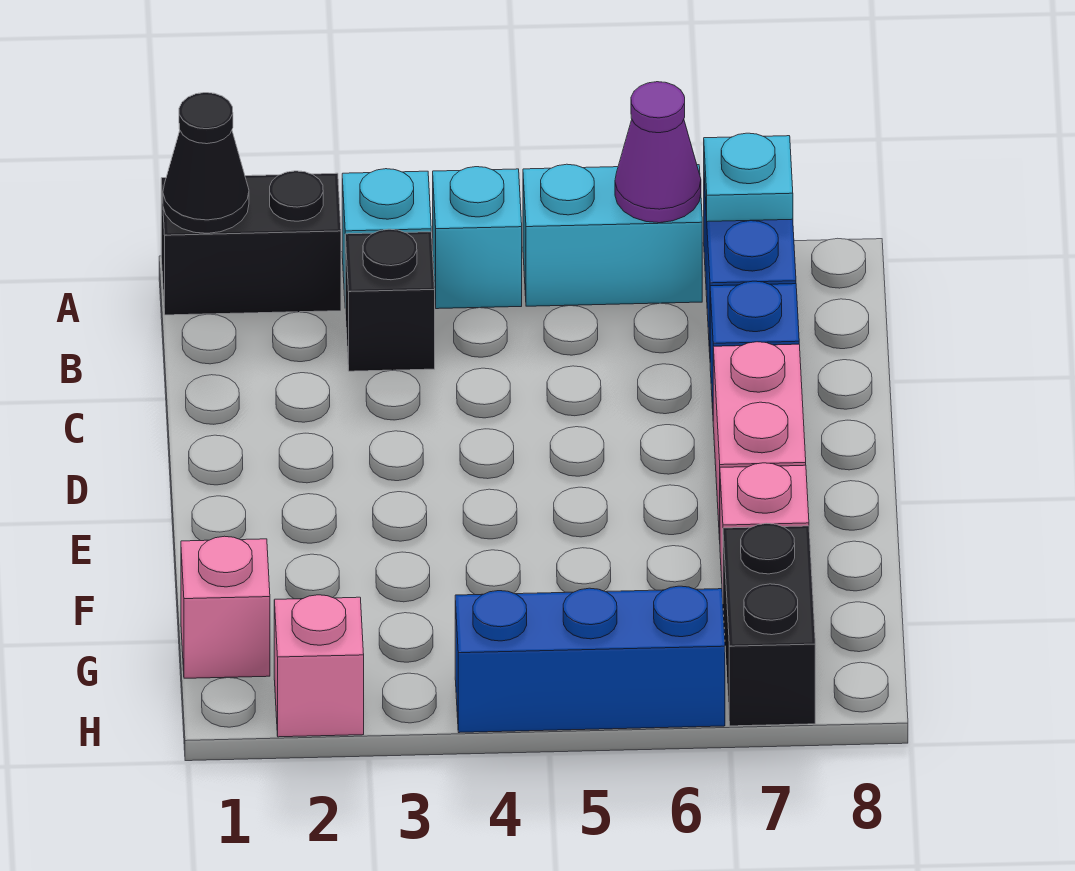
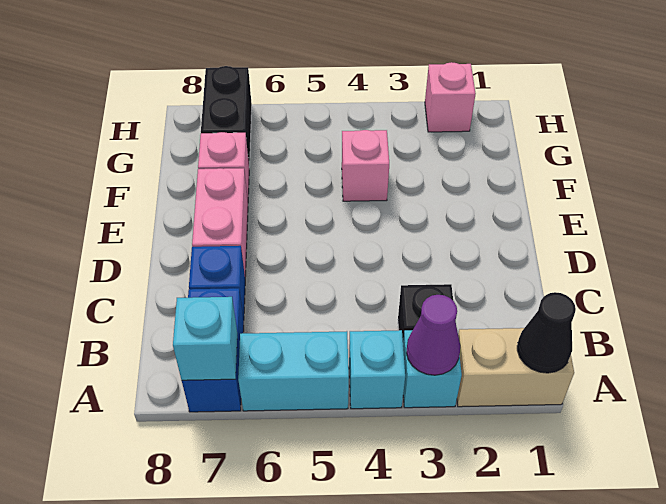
black 1x2 brick [161,171,341,315] -> tan 1x2 brick [457,328,574,407]
purple 1x1 cone [615,82,701,223] -> purple 1x1 cone moved to [406,295,460,375]
cyan 1x1 plate [704,133,793,222] -> cyan 1x1 brick [173,297,237,380]
pink 1x1 brick [181,536,270,678] -> pink 1x1 brick moved to [342,130,389,201]
blue 1x3 brick [455,586,725,733] -> none

